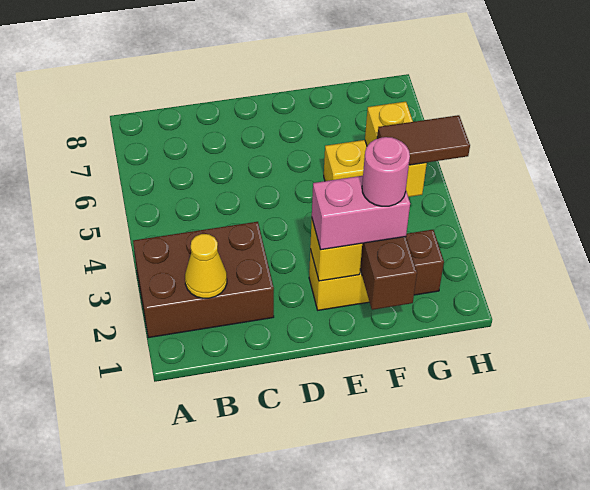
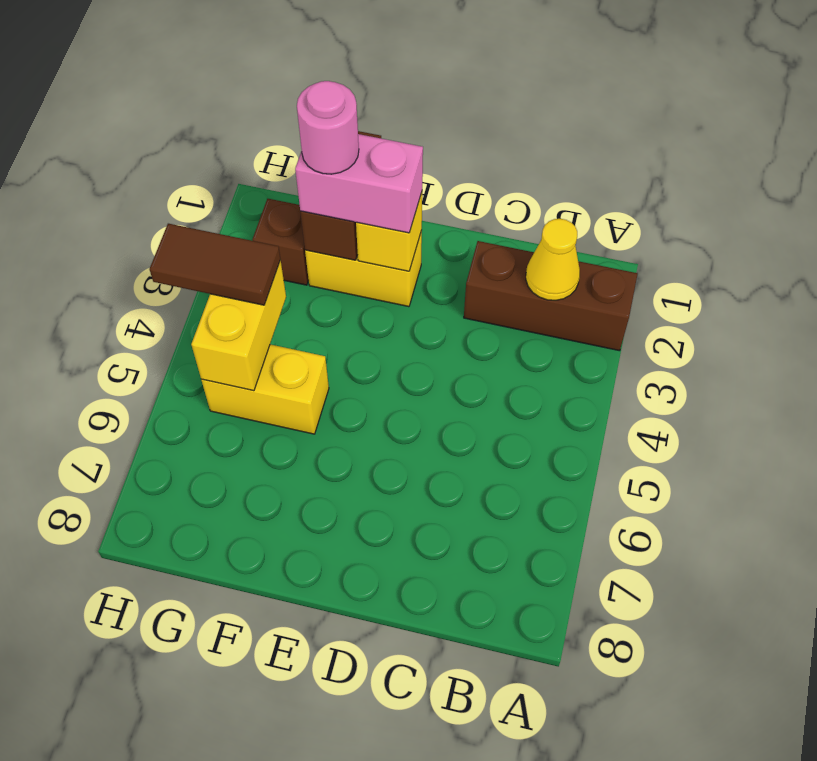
brown 2x3 brick [133,222,274,338] -> brown 1x3 brick [464,241,638,351]

